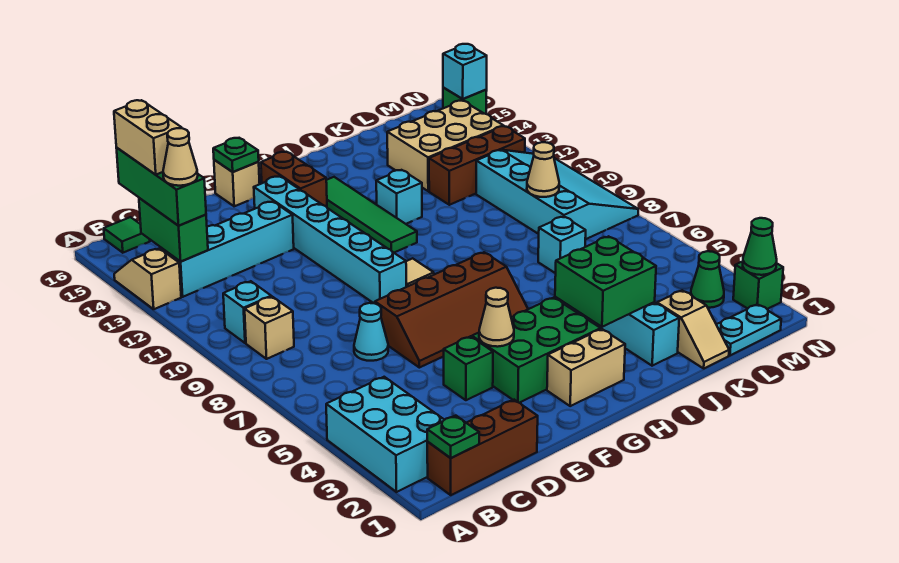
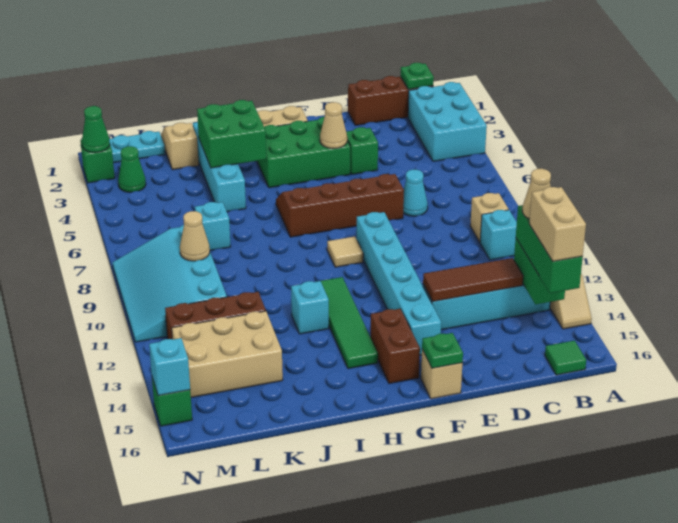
none -> brown 1x3 tile [423,258,523,302]

